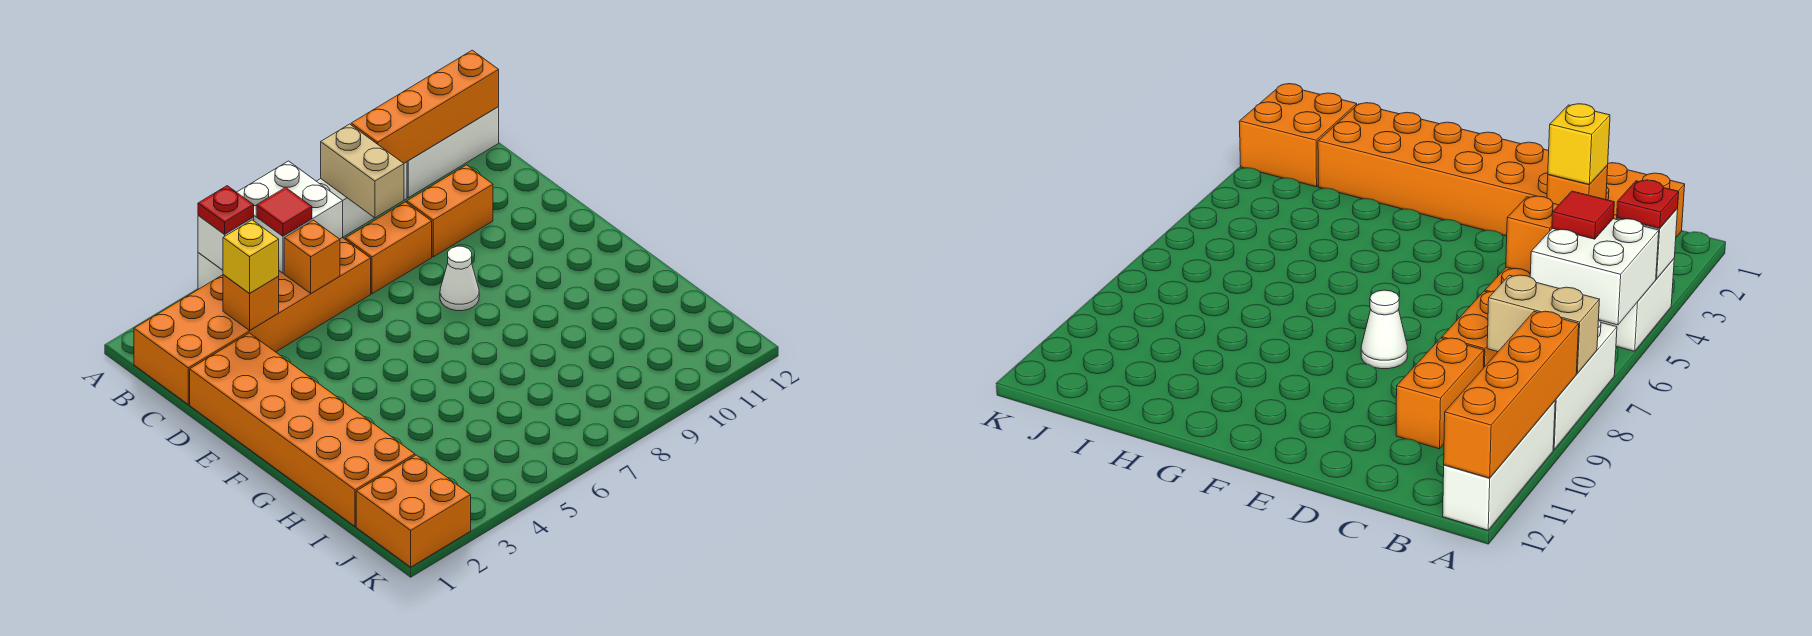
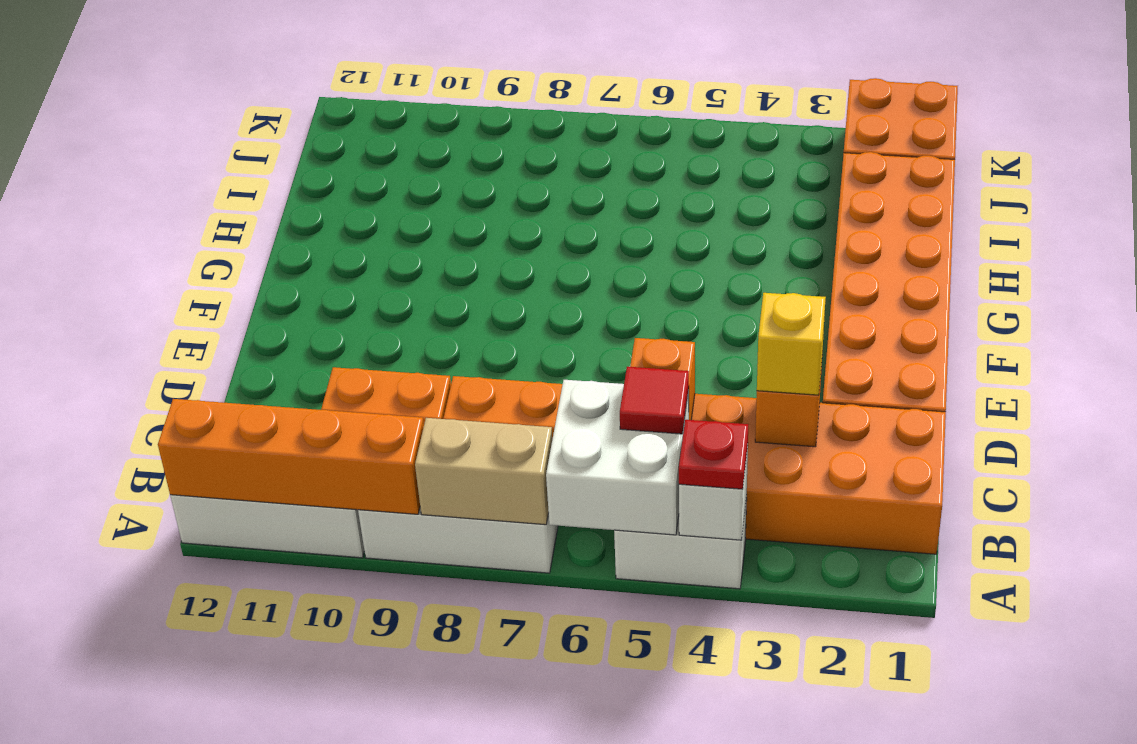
tan 1x2 brick [321,124,404,218] -> tan 1x2 brick turned to [415,418,552,525]
white 1x1 cone [440,246,479,311] -> none

